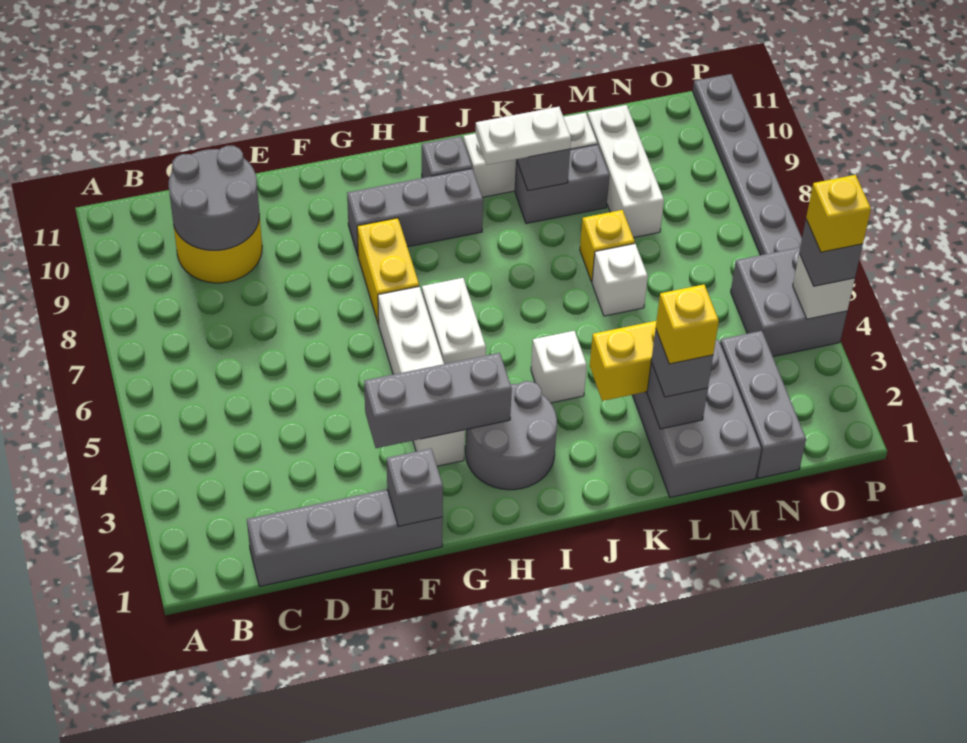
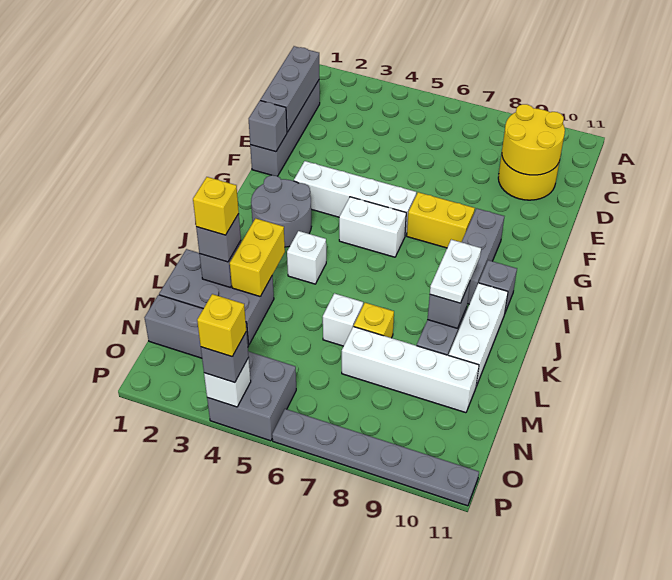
grey 2x2 round brick [169,146,260,250] -> yellow 2x2 round brick [502,104,565,175]
grey 1x3 brick [364,353,512,448] -> grey 1x3 brick moved to [260,46,319,132]
white 1x3 brick [587,105,664,238] -> white 1x4 brick [342,326,479,413]

